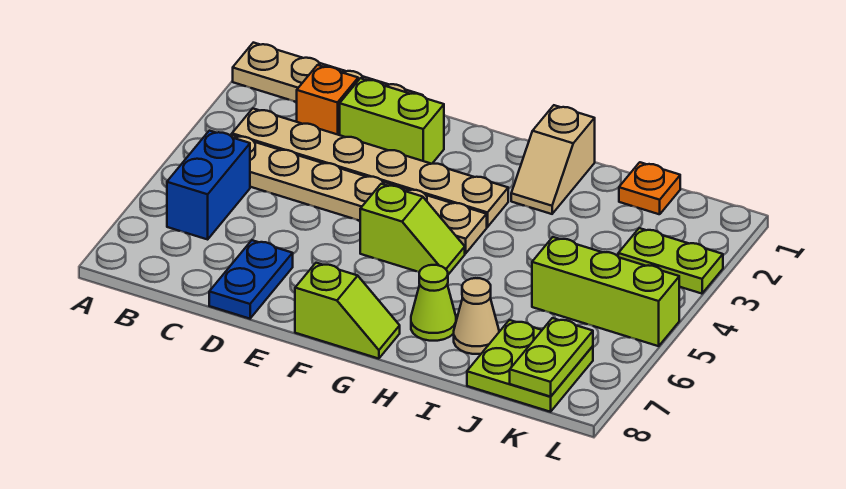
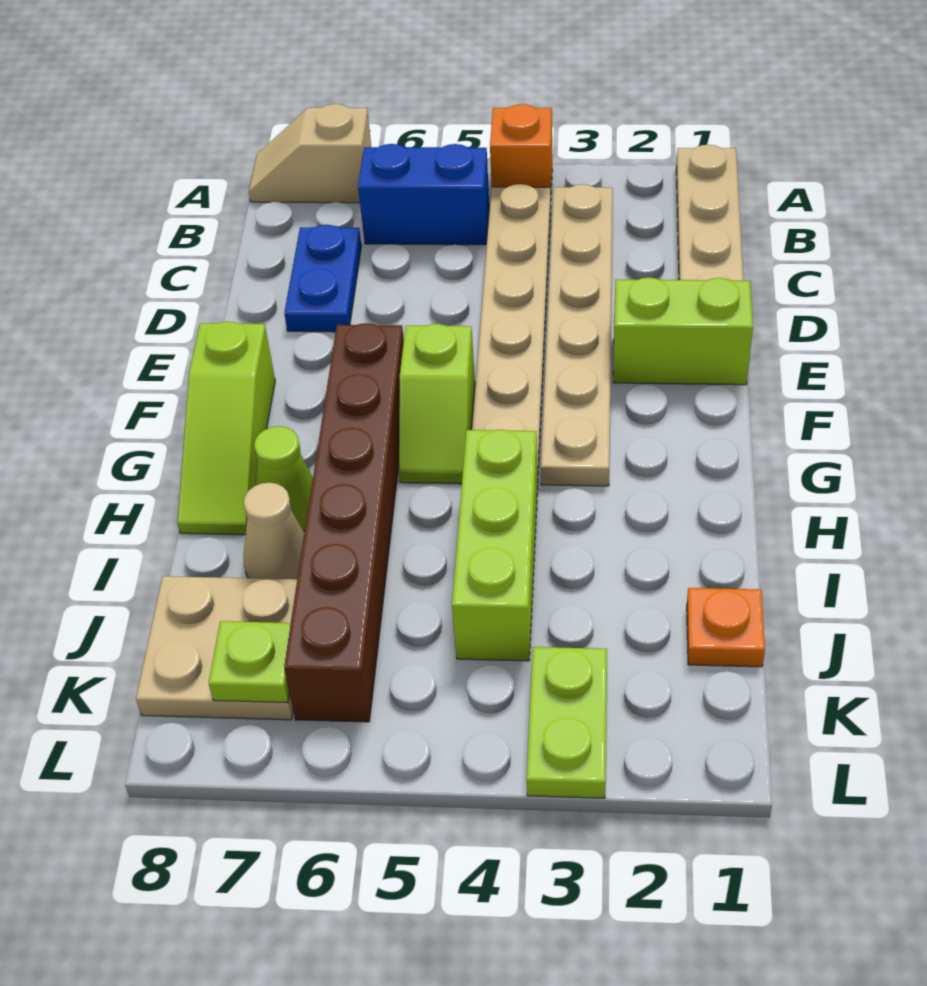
orange 1x1 brick [297,65,358,135] -> orange 1x1 brick moved to [490,104,552,194]
lime 1x2 brick [340,78,444,164] -> lime 1x2 brick turned to [613,277,753,385]
blue 1x2 plate [209,240,293,319] -> blue 1x2 plate turned to [284,225,361,332]
none -> brown 1x6 brick [284,323,404,722]
lime 1x2 slope [295,263,400,359] -> lime 1x3 slope [178,322,275,535]
tan 1x2 slope [511,105,595,214] -> tan 1x2 slope moved to [249,104,371,203]
lime 1x3 brick [532,237,679,346] -> lime 1x3 brick moved to [452,430,538,661]
lime 2x2 plate [467,320,593,412] -> tan 2x2 plate [136,576,297,720]
lime 1x2 plate [510,318,593,397] -> lime 1x1 plate [209,621,291,703]

